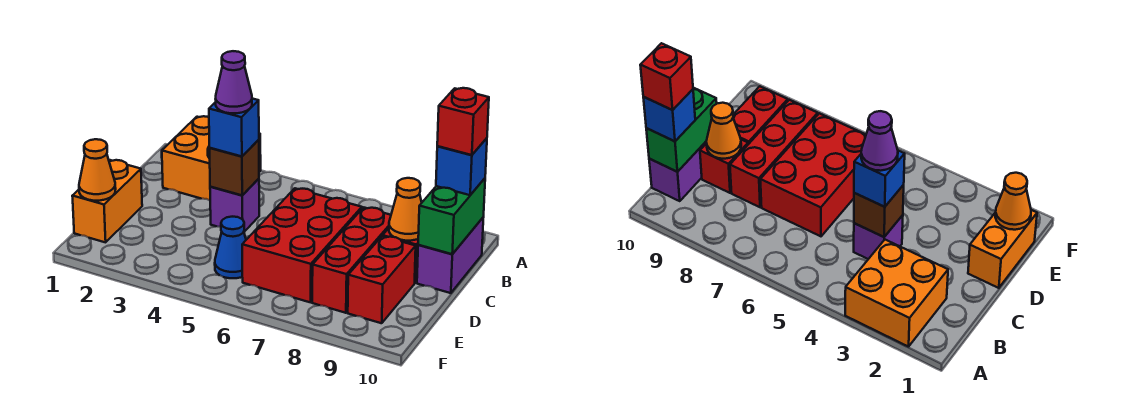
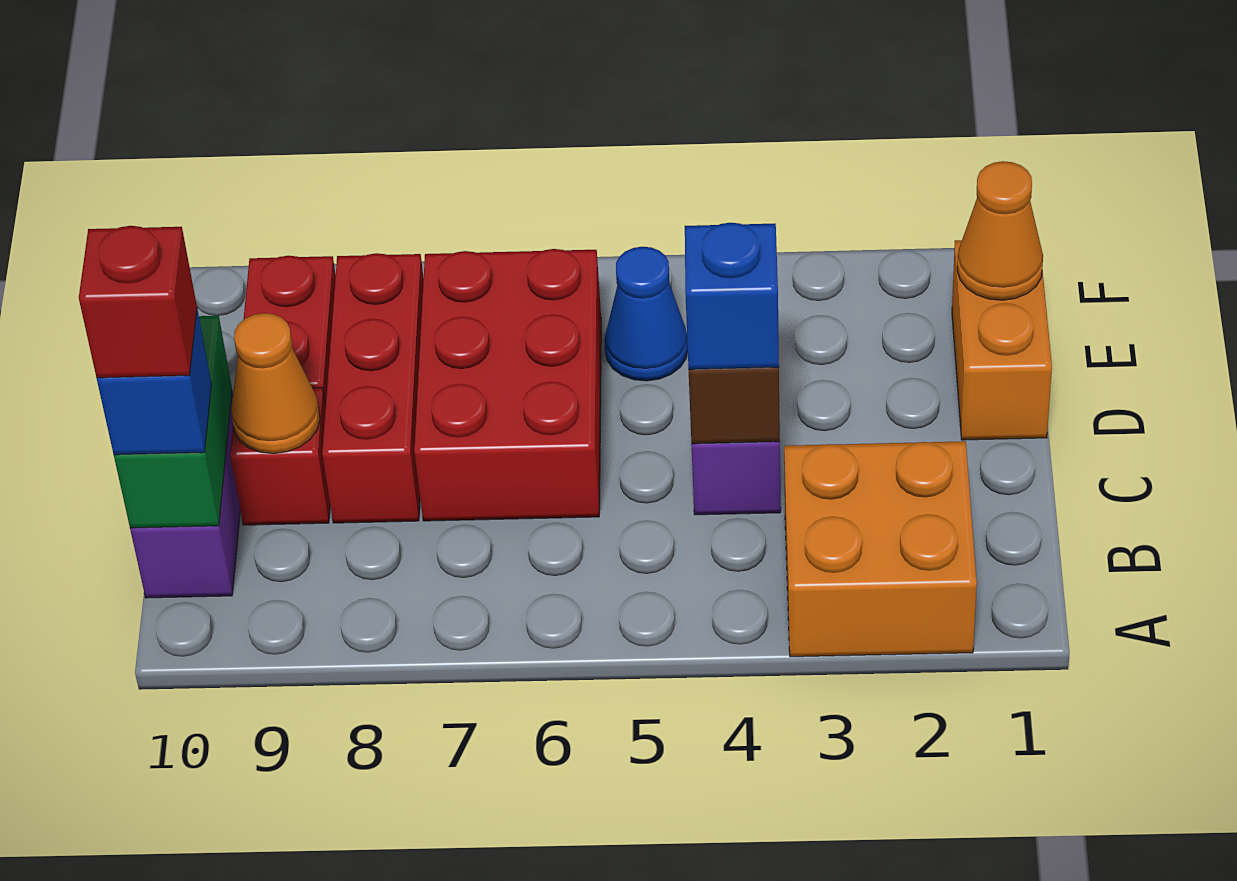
purple 1x1 cone [216,51,252,113] -> none

